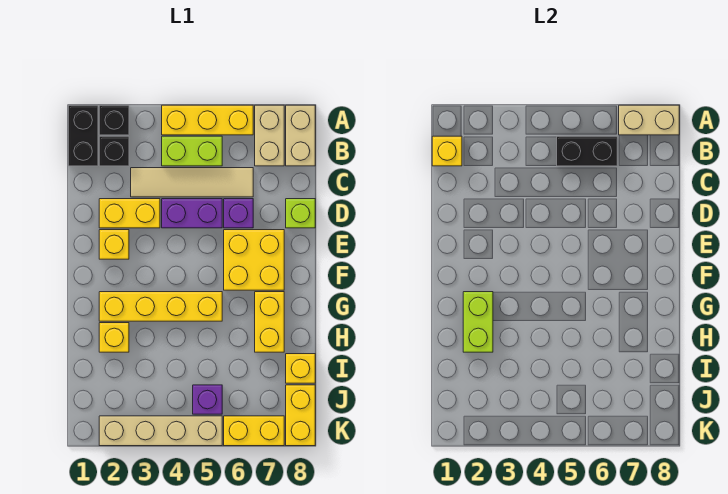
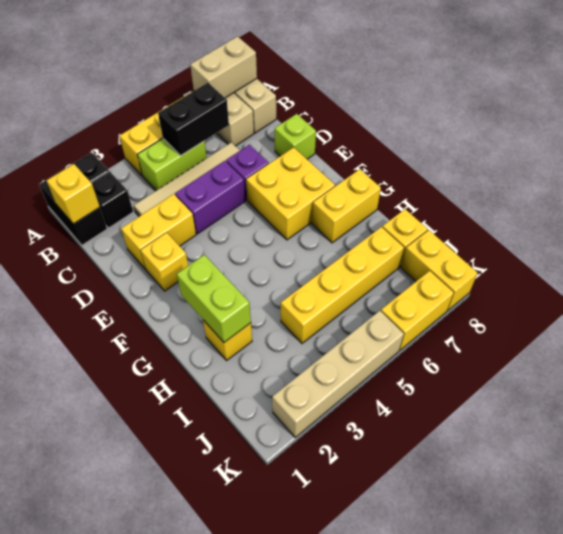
yellow 1x4 brick [99,292,222,321] -> yellow 1x4 brick moved to [281,227,404,343]
yellow 1x2 brick [255,292,284,352] -> yellow 1x2 brick turned to [312,169,381,243]
purple 1x1 brick [193,385,222,414] -> none

